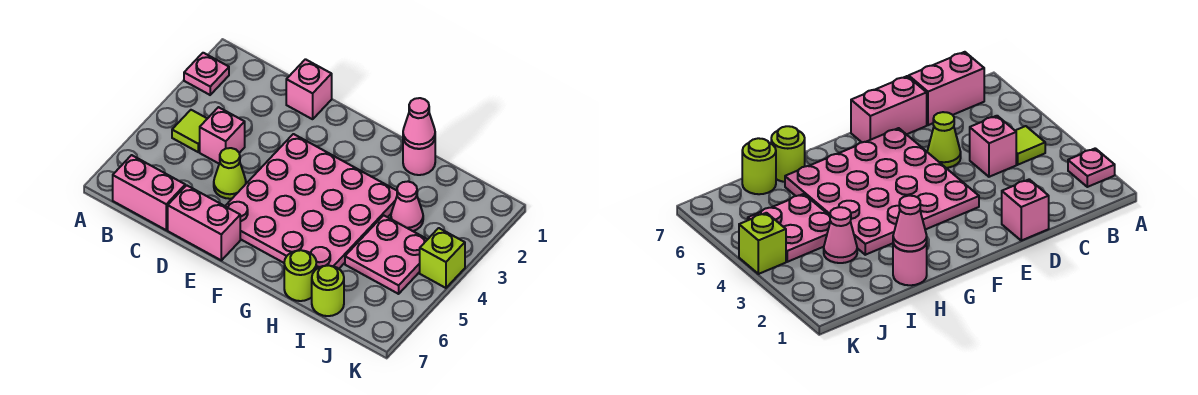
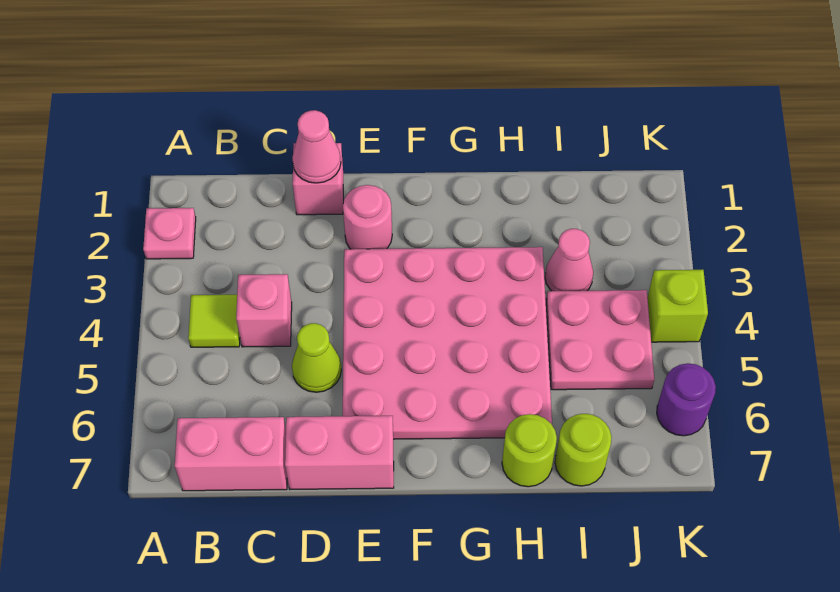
pink 1x1 round brick [403,139,435,175] -> pink 1x1 round brick moved to [343,185,392,249]
pink 1x1 cone [403,98,435,149] -> pink 1x1 cone moved to [292,110,341,183]
none -> purple 1x1 round brick [657,363,716,436]

